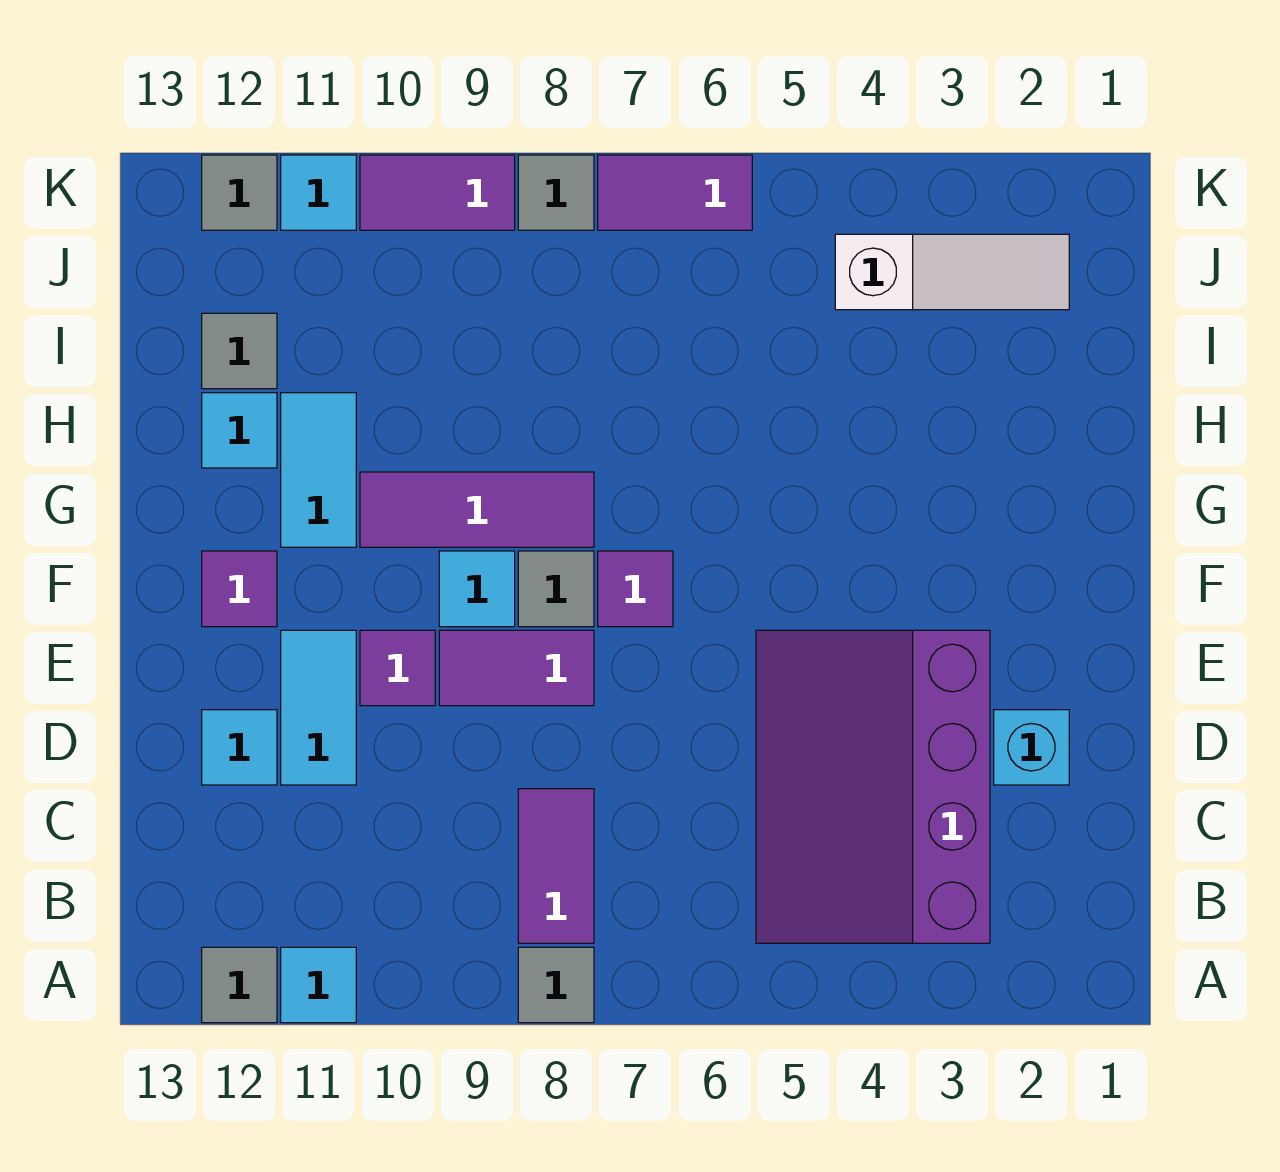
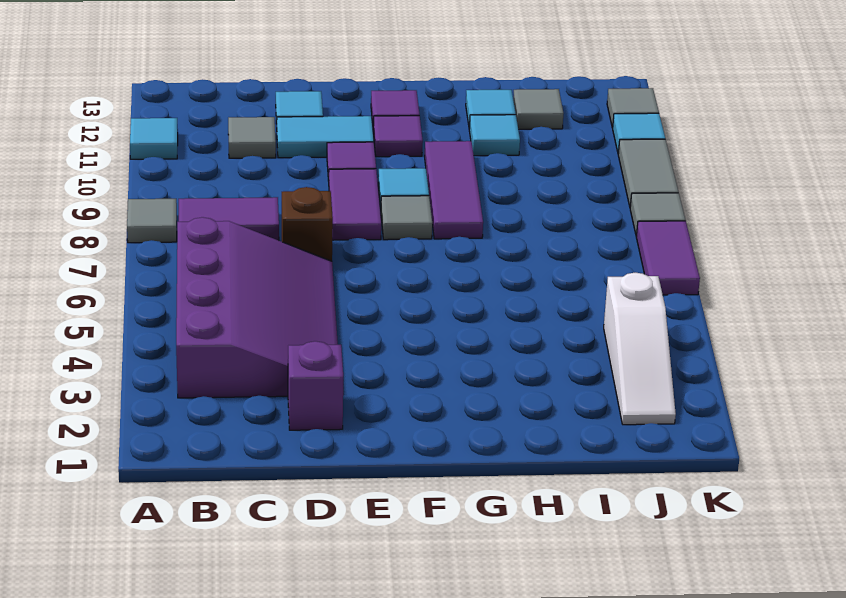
grey 1x1 tile [202,947,277,1023] -> grey 1x1 tile moved to [228,117,276,158]
purple 3x4 slope [756,630,990,943] -> purple 3x4 slope turned to [176,217,338,398]
cyan 1x1 brick [994,710,1069,785] -> purple 1x1 brick [288,341,343,430]
none -> brown 1x1 brick [282,187,333,261]
purple 1x1 tile [598,551,673,627] -> purple 1x1 tile moved to [373,116,423,157]
cyan 1x2 tile [281,393,356,547] -> cyan 1x1 tile [469,115,520,156]
purple 1x2 tile [360,155,515,230] -> grey 1x2 tile [618,139,679,206]

